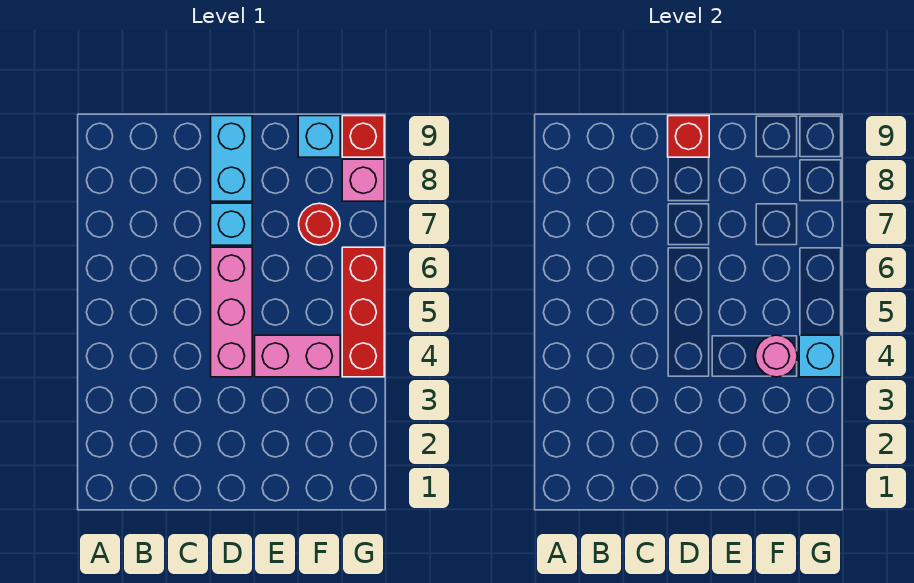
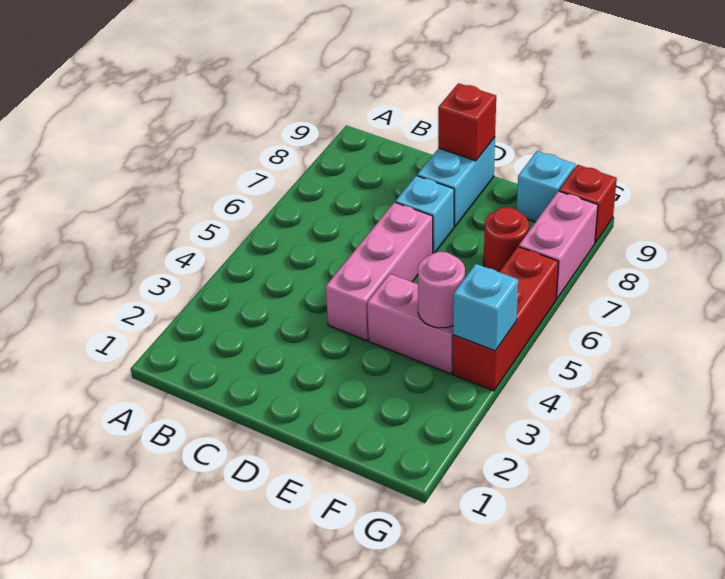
pink 1x1 brick [342,159,384,201] -> pink 1x2 brick [519,191,598,299]

